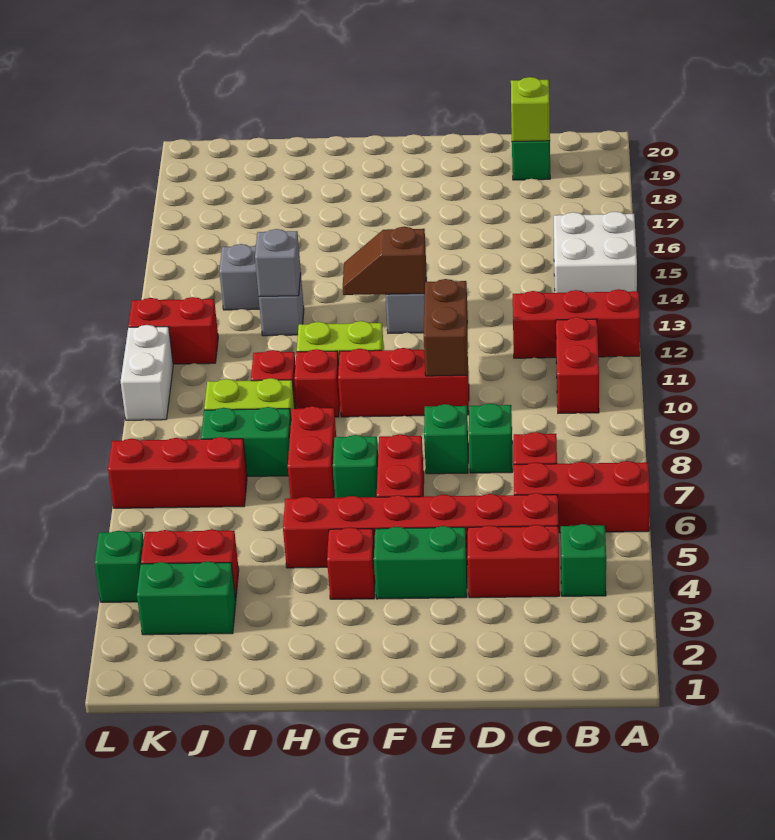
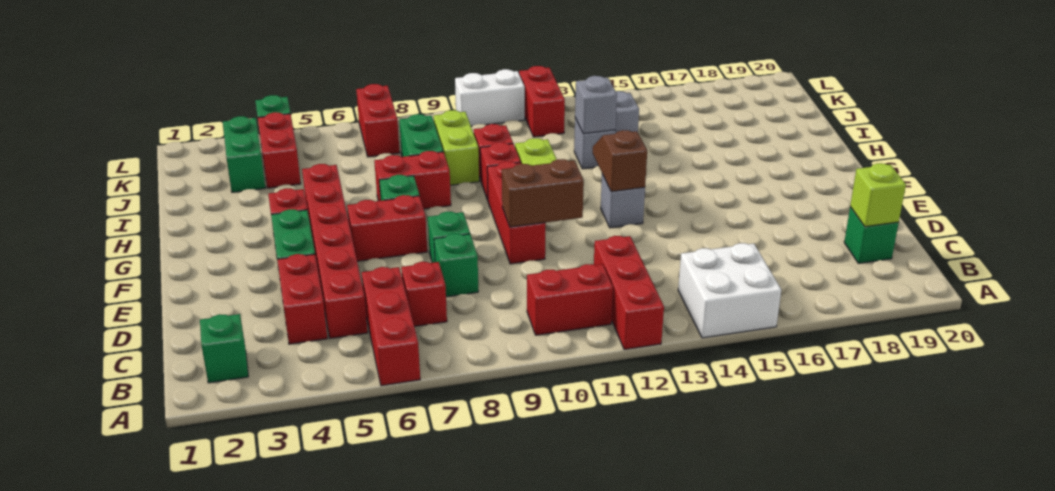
green 1x1 brick [561,524,606,596] -> green 1x1 brick moved to [200,314,248,383]
red 1x3 brick [108,437,247,508] -> red 1x2 brick [356,84,400,157]

